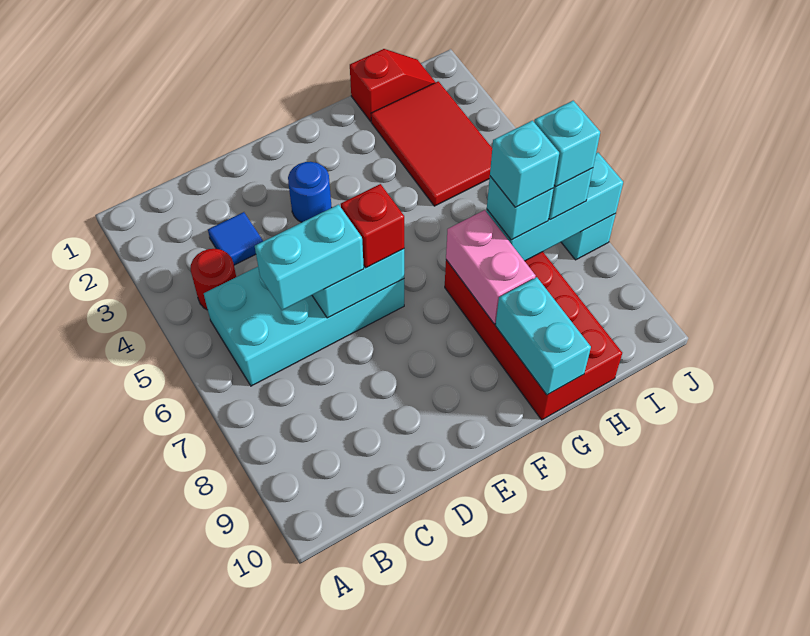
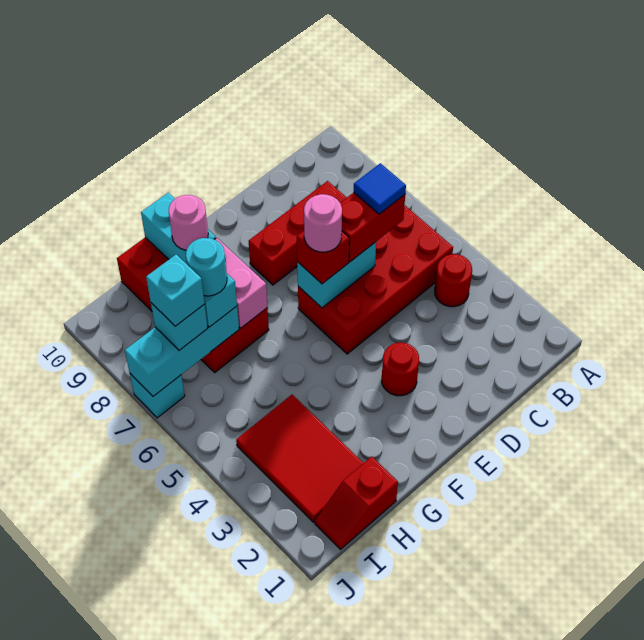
cyan 2x4 brick [204,267,404,386] -> red 2x4 brick [298,206,453,354]
blue 1x1 tile [208,212,263,265] -> blue 1x1 tile moved to [354,163,406,214]
cyan 1x2 brick [255,205,364,310] -> red 1x2 brick [340,193,405,262]
none -> red 1x3 brick [249,181,347,285]
blue 1x1 round brick [288,162,332,222] -> red 1x1 round brick [382,343,419,396]
none -> pink 1x1 round brick [304,194,342,252]
none -> pink 1x1 round brick [169,195,208,250]
cyan 1x1 brick [490,121,559,207] -> cyan 1x1 round brick [186,238,227,296]

